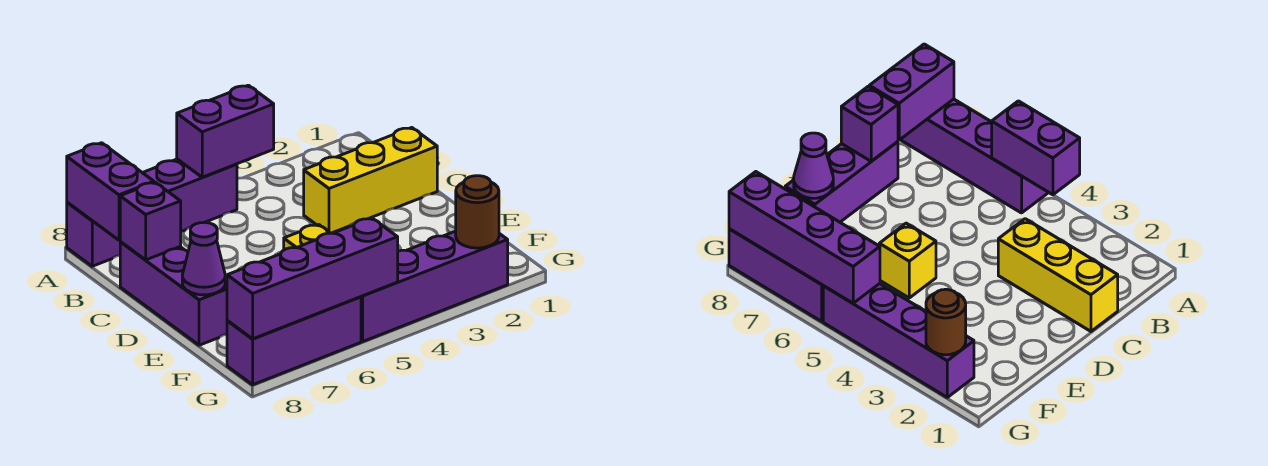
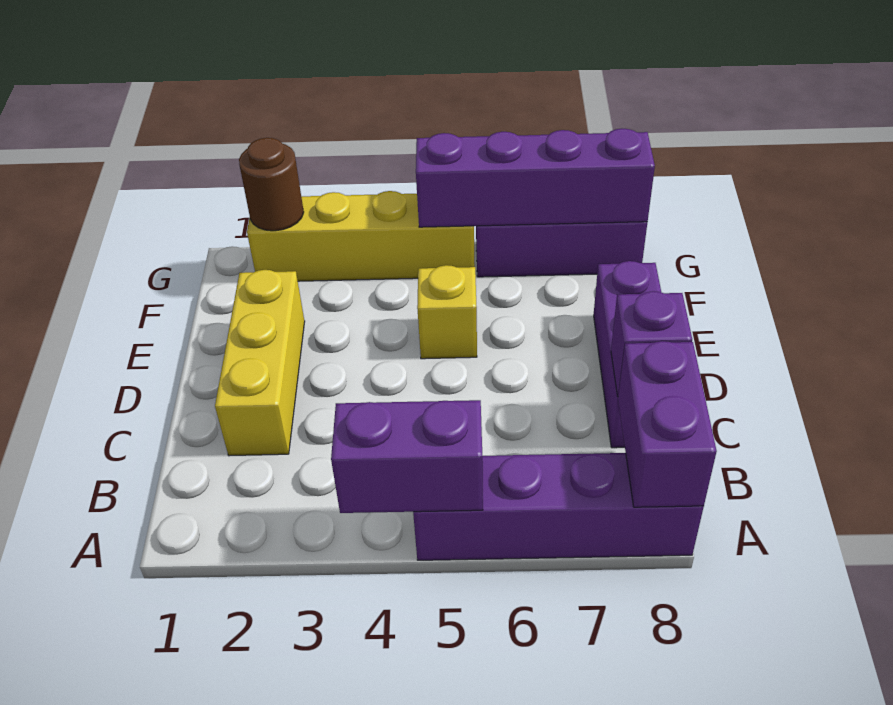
yellow 1x3 brick [304,128,437,233] -> yellow 1x3 brick turned to [215,270,305,456]
purple 1x1 cone [182,222,225,295] -> none
purple 1x4 brick [361,231,508,341] -> yellow 1x4 brick [247,191,475,281]

